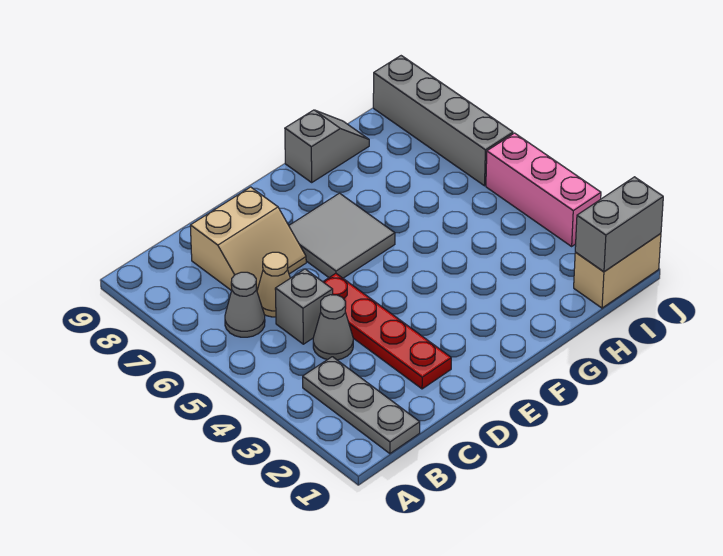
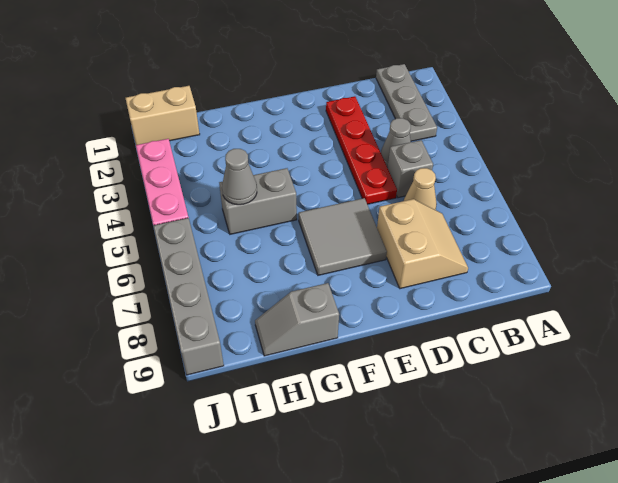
grey 1x1 cone [225,272,265,337] -> grey 1x1 cone moved to [222,149,257,205]
tan 2x2 slope [190,187,306,291] -> tan 2x2 slope turned to [377,199,468,289]
grey 1x2 brick [575,177,663,272] -> grey 1x2 brick moved to [219,168,297,234]

